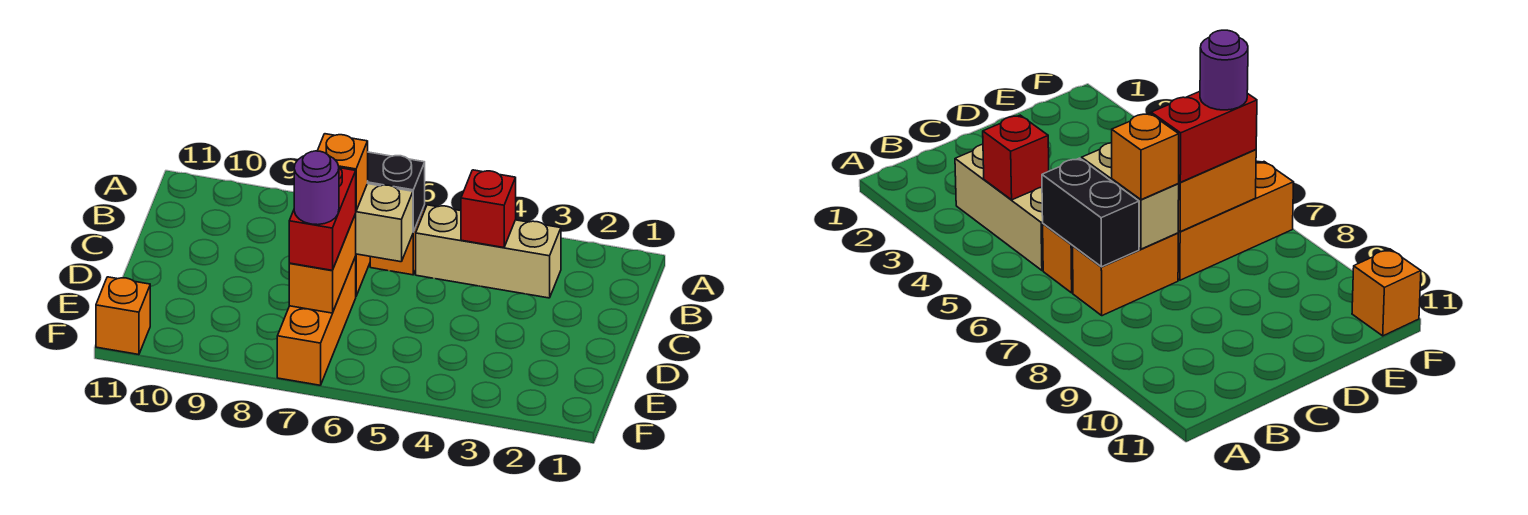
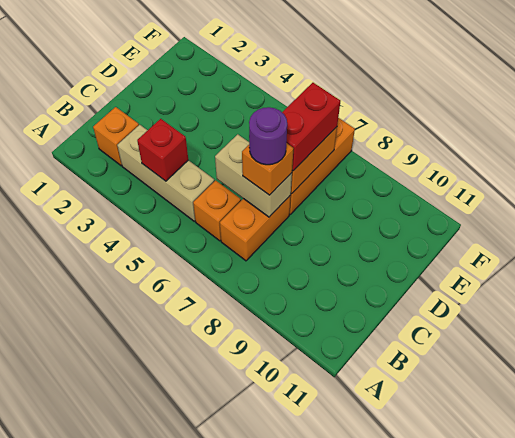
black 1x2 brick [368,152,425,232] -> none
purple 1x1 round brick [294,151,339,225] -> purple 1x1 round brick moved to [249,107,287,165]
orange 1x1 brick [96,277,150,355] -> orange 1x1 brick moved to [93,107,139,166]

